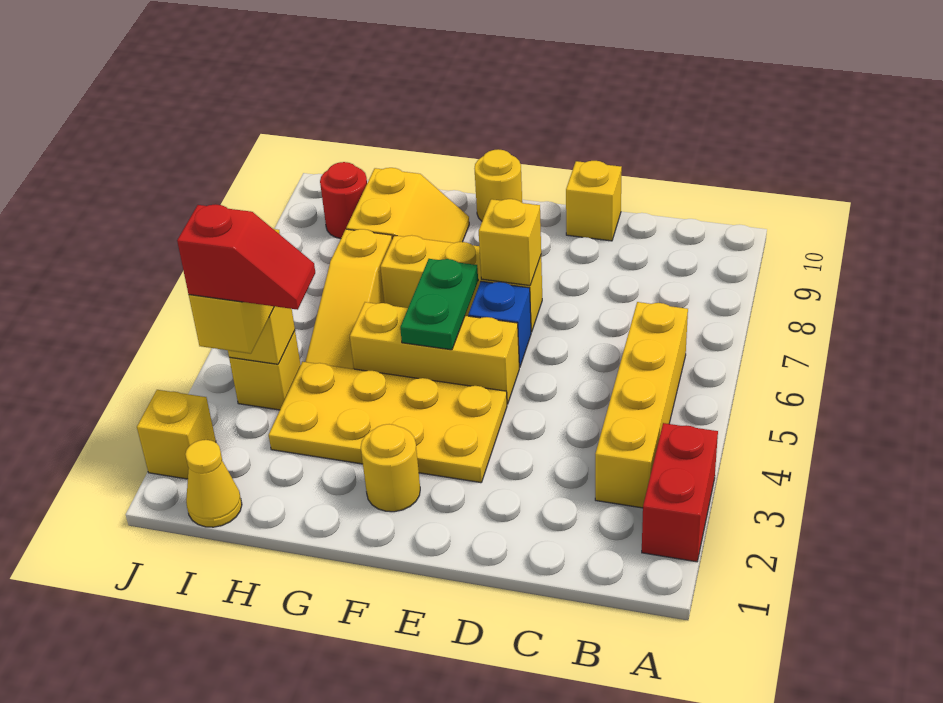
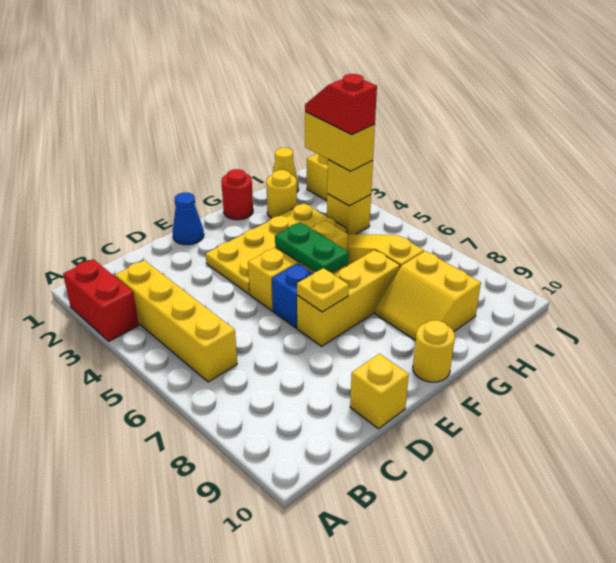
none -> blue 1x1 cone [173,193,204,245]
yellow 1x1 brick [479,199,541,286] -> yellow 1x1 plate [297,268,349,312]
yellow 1x1 round brick [361,424,420,512] -> yellow 1x1 round brick moved to [266,170,297,218]
red 1x2 slope [177,204,315,310] -> red 1x2 slope turned to [305,74,377,135]
red 1x1 round brick [320,162,367,239] -> red 1x1 round brick moved to [221,169,253,220]

